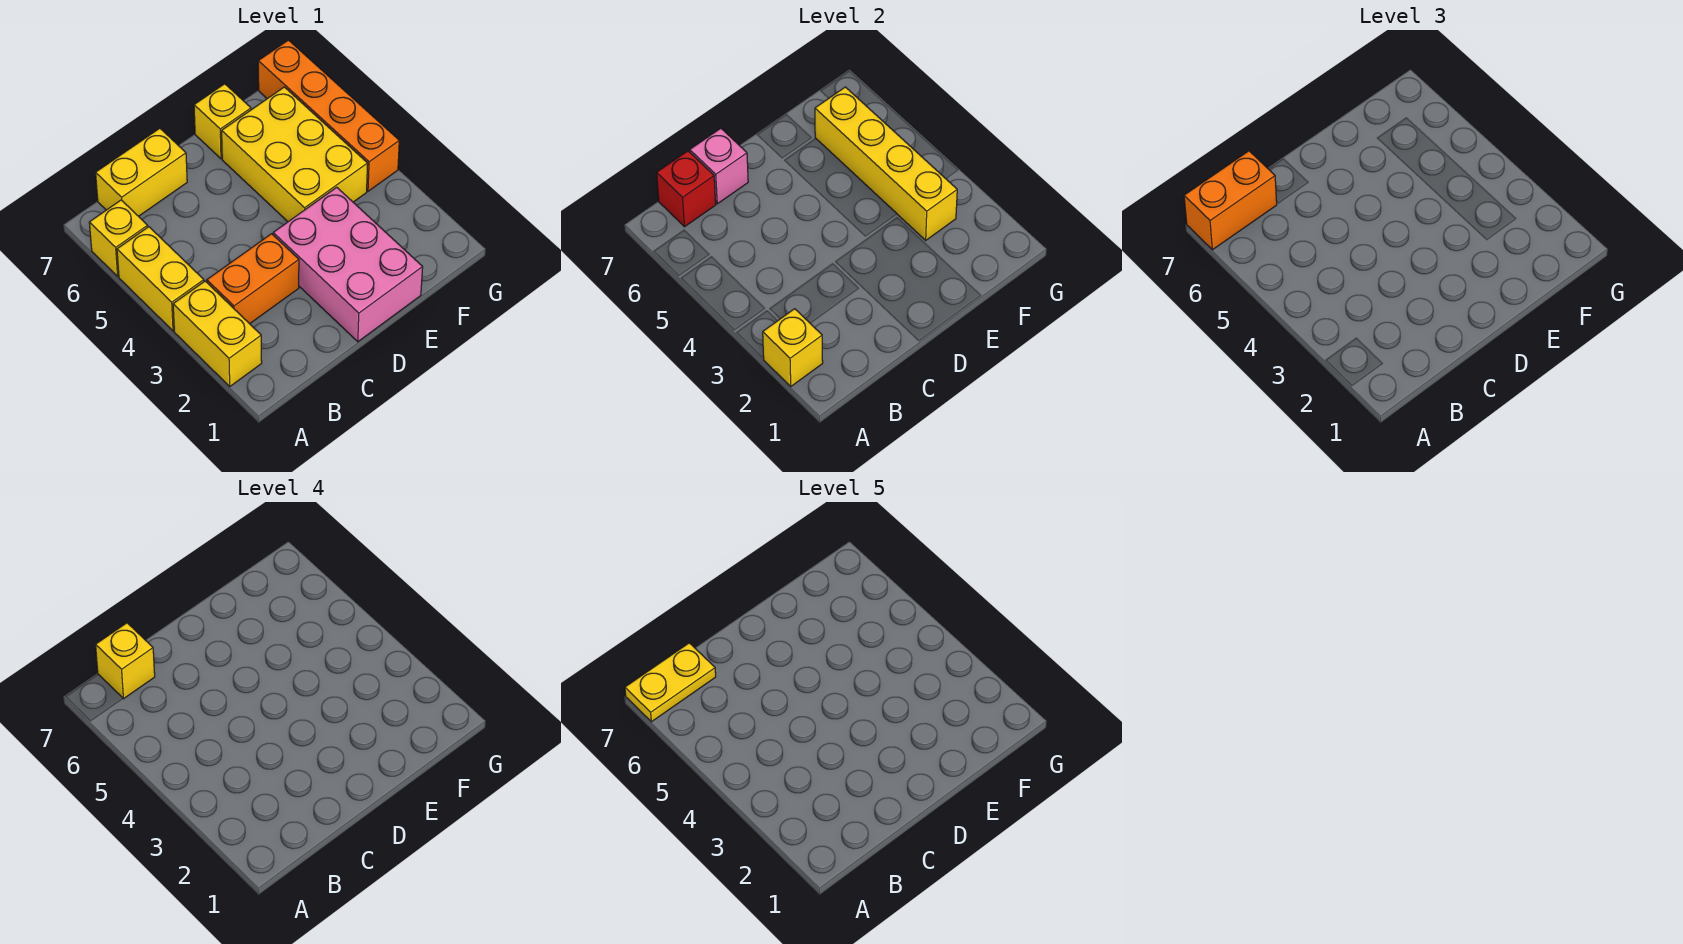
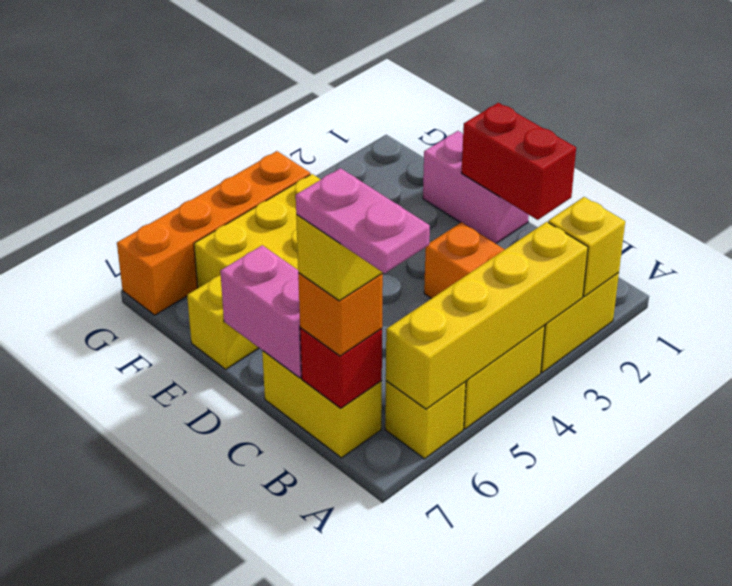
orange 1x2 brick [1184,151,1277,250] -> orange 1x1 brick [298,273,383,356]
yellow 1x2 plate [625,643,716,722] -> pink 1x2 plate [296,168,430,273]
none -> red 1x2 brick [461,103,576,220]
pink 1x1 brick [690,128,748,204] -> pink 1x2 brick [220,245,302,378]
pink 2x3 brick [273,187,423,342] -> pink 1x2 brick [423,131,529,244]
yellow 1x4 brick [815,87,957,240] -> yellow 1x4 brick moved to [386,222,588,409]

